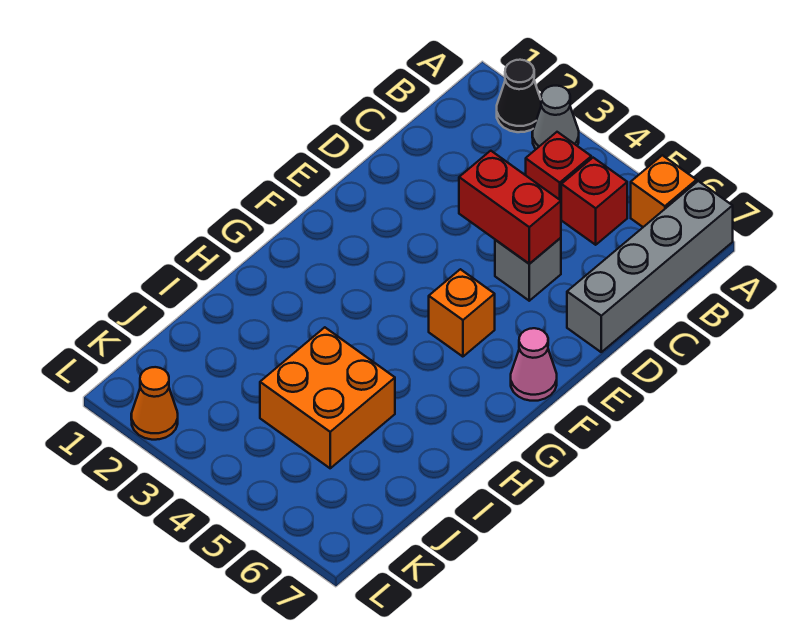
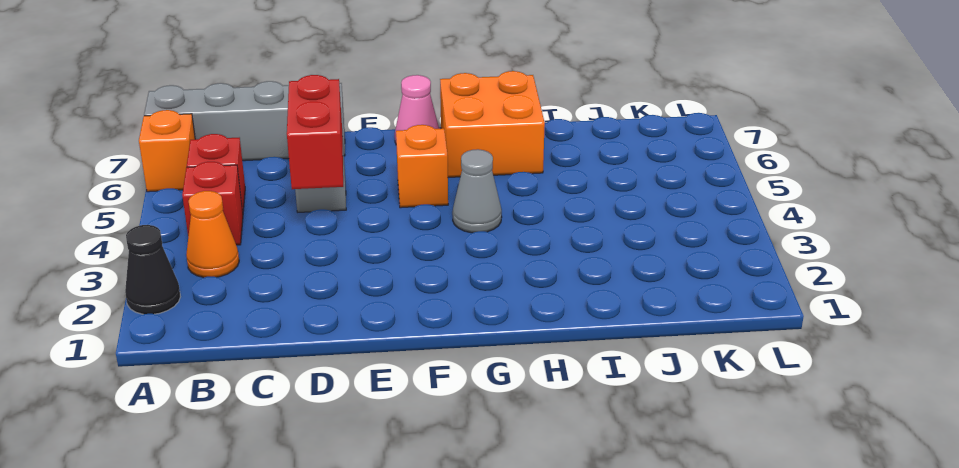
grey 1x1 cone [532,86,579,149] -> grey 1x1 cone moved to [452,149,502,233]
orange 2x2 brick [260,327,395,468] -> orange 2x2 brick moved to [440,71,545,177]
orange 1x1 cone [131,367,178,440] -> orange 1x1 cone moved to [186,191,239,278]

